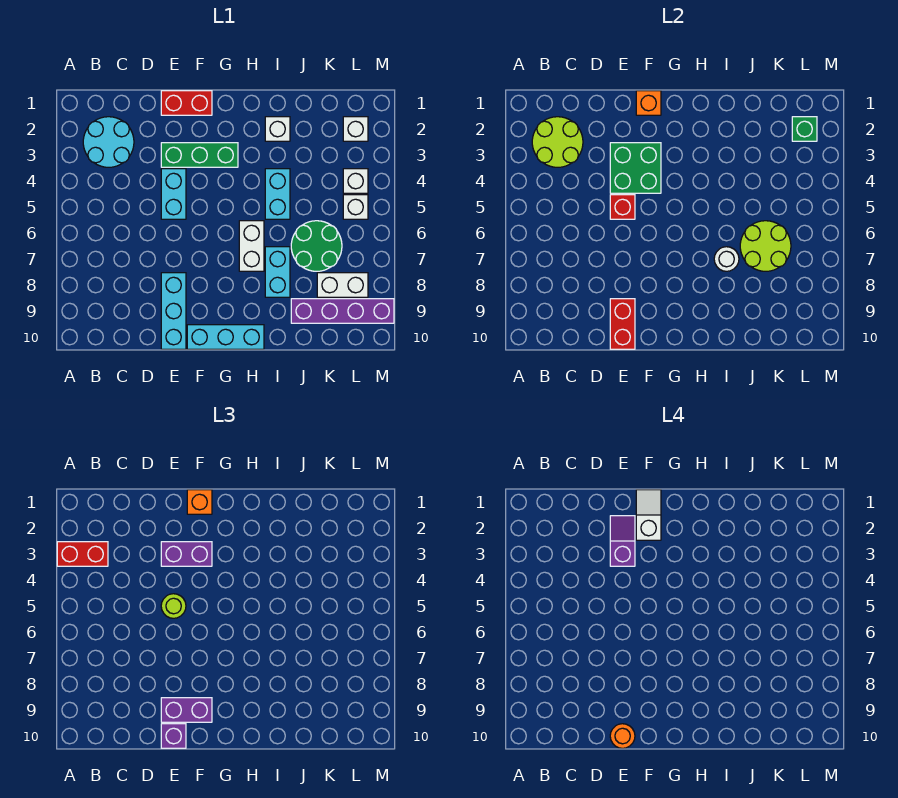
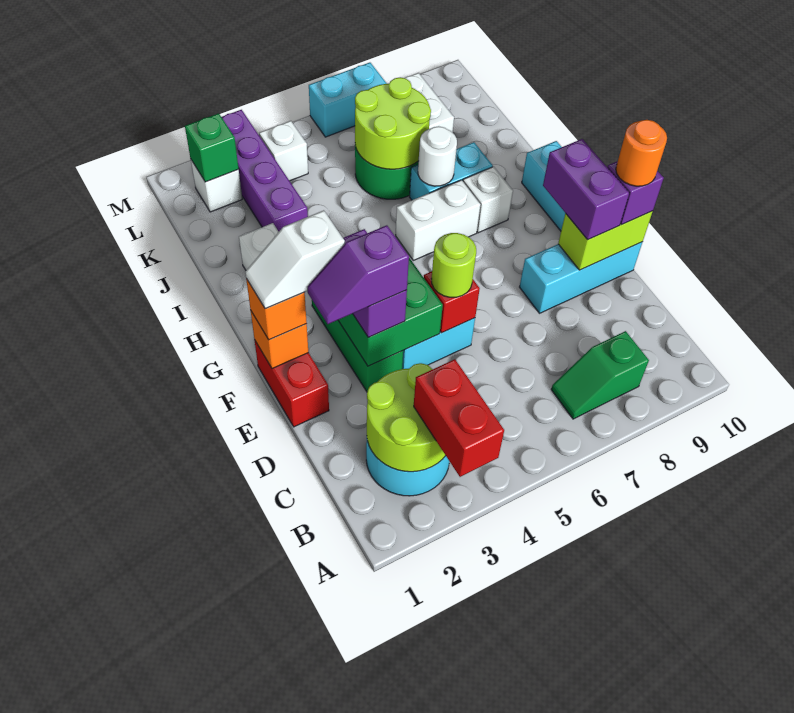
none -> green 1x2 slope [551,331,649,419]
red 1x2 brick [610,299,635,349] -> lime 1x2 brick [558,211,653,270]
cyan 1x2 brick [265,169,290,219] -> cyan 1x2 brick moved to [309,63,386,137]
purple 1x4 brick [291,299,394,323] -> purple 1x4 brick moved to [222,110,308,231]
white 1x1 brick [343,195,368,219] -> white 1x1 brick moved to [463,167,513,233]

